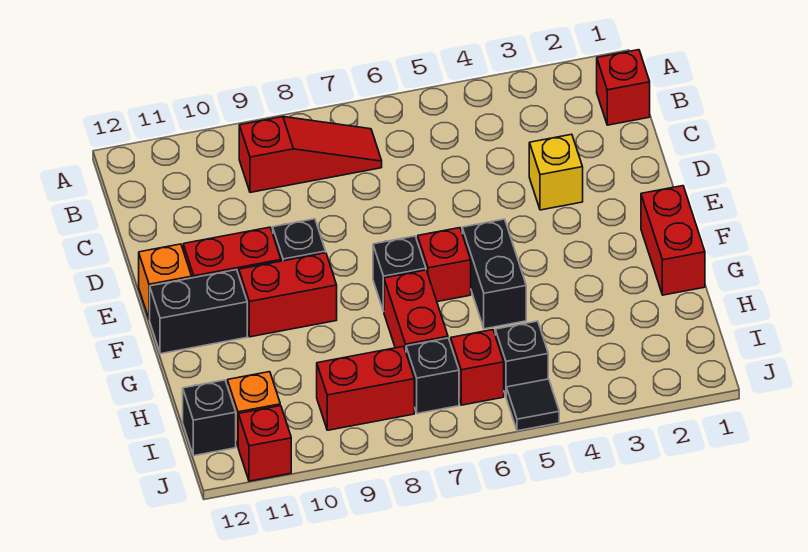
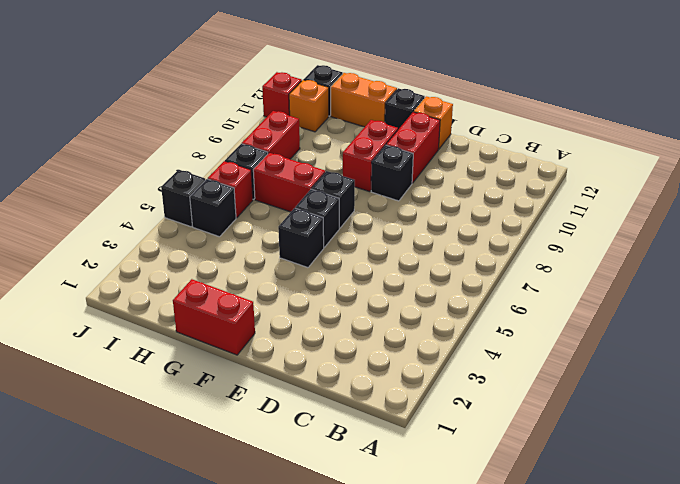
red 1x1 brick [597,50,650,125] -> none
red 1x3 slope [239,117,382,192] -> none
yellow 1x1 brick [529,134,583,210] -> none
black 1x2 brick [462,219,526,329] -> black 1x1 brick [278,208,324,268]
red 1x1 brick [418,228,471,302] -> black 1x1 brick [295,189,339,247]
black 1x2 brick [150,270,247,354] -> black 1x1 brick [385,88,425,129]
none -> orange 1x2 brick [331,73,397,127]
black 1x1 tile [506,379,559,431] -> black 1x1 brick [161,170,206,227]

